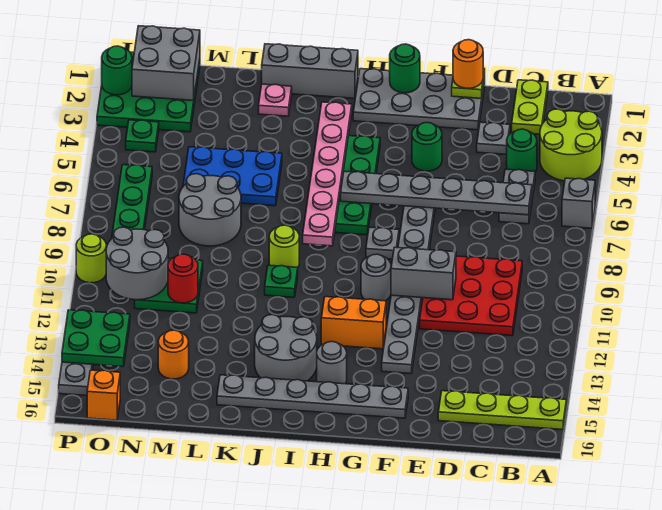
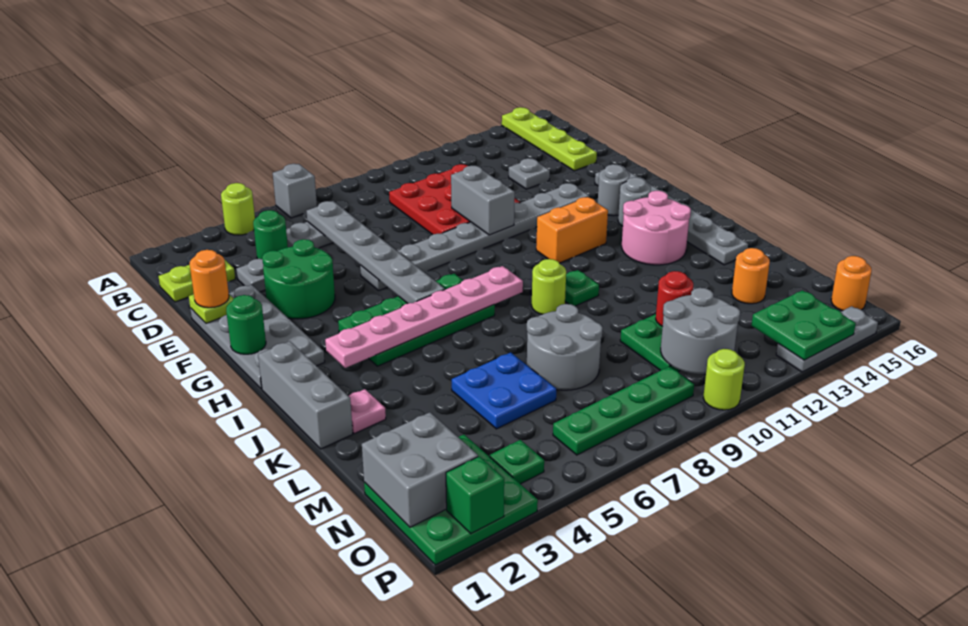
lime 2x2 round brick [540,109,602,181] -> lime 1x1 round brick [221,183,255,235]
green 1x1 round brick [412,122,442,171] -> green 2x2 round brick [262,239,335,319]
grey 1x1 plate [366,227,399,259] -> grey 1x1 plate moved to [509,158,550,189]
grey 1x1 round brick [361,254,391,301] -> grey 1x1 round brick moved to [598,164,630,216]
orange 1x2 brick [321,297,386,349] -> orange 1x2 brick turned to [536,197,608,263]
grey 2x2 round brick [255,315,317,381] -> pink 2x2 round brick [622,191,691,265]
blue 2x3 plate [183,147,282,206] -> blue 2x2 plate [452,352,556,429]
orange 1x1 brick [87,370,120,420] -> orange 1x1 round brick [831,256,872,311]
green 1x1 round brick [102,46,132,95] -> green 1x1 brick [446,456,504,534]

